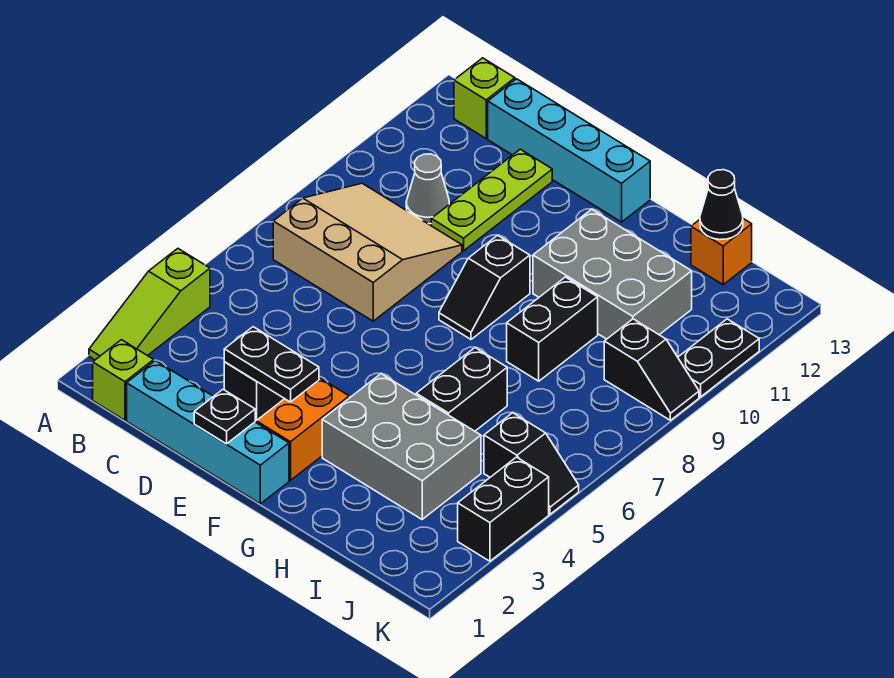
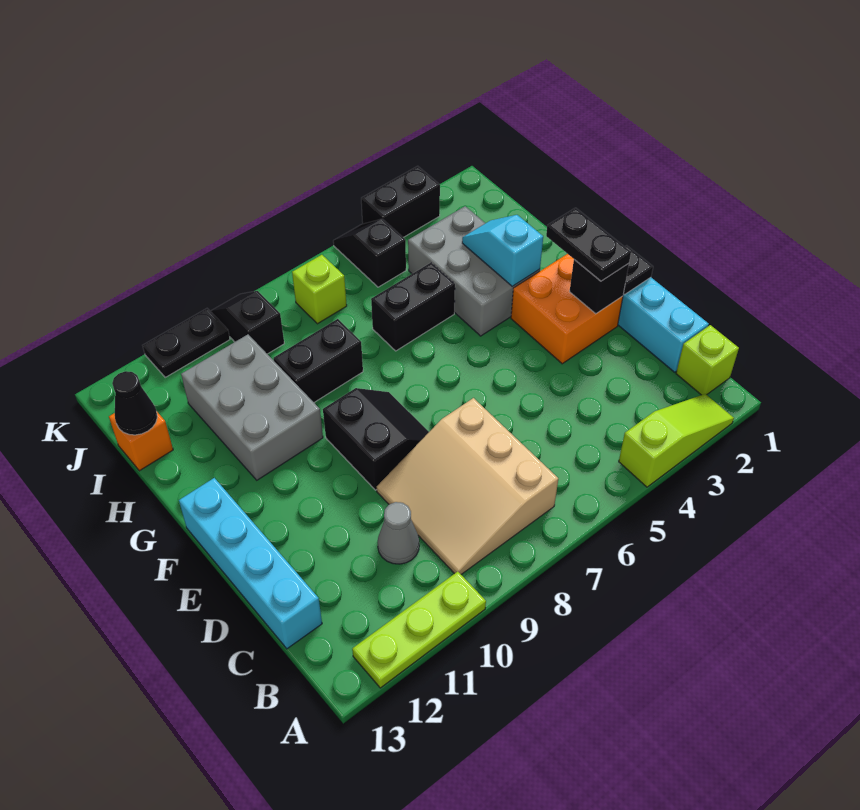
lime 1x1 brick [454,58,515,138] -> lime 1x1 brick moved to [292,255,347,324]
lime 1x3 plate [431,149,552,251] -> lime 1x3 plate moved to [352,572,486,688]
black 1x2 slope [439,235,530,339] -> black 2x2 slope [323,388,429,490]
none -> cyan 1x2 slope [462,215,543,286]

